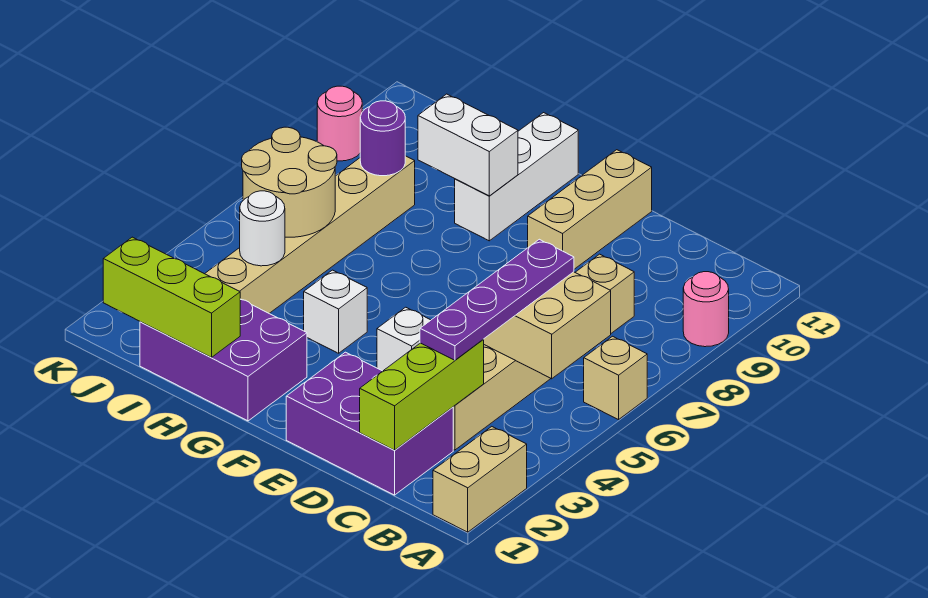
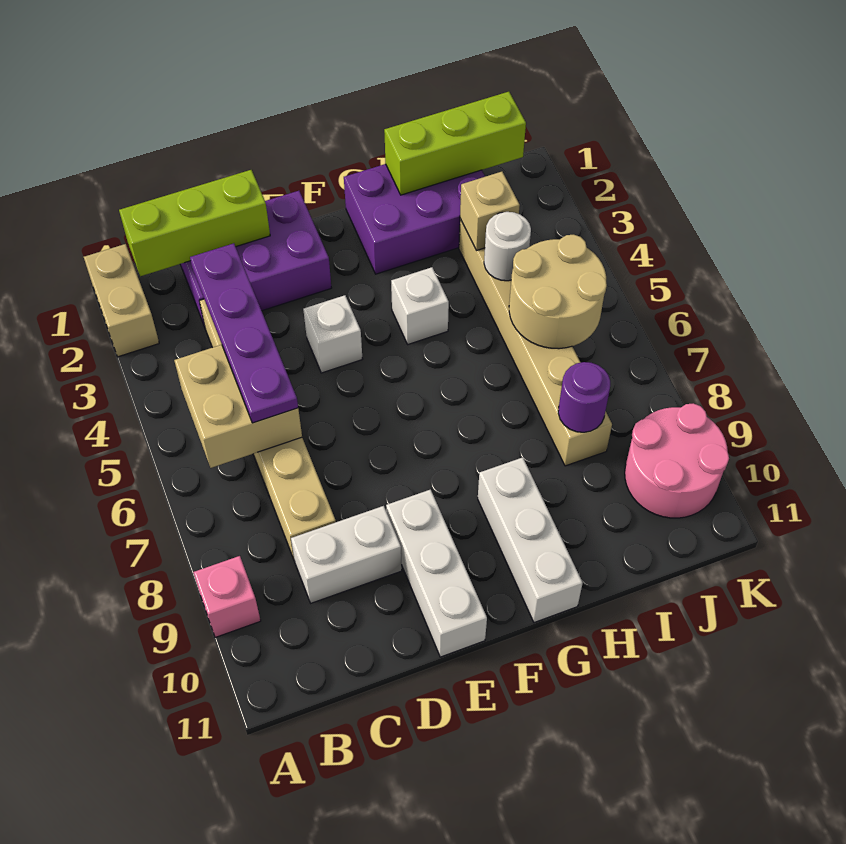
tan 1x1 brick [584,336,647,420] -> tan 1x1 brick moved to [460,172,520,251]
pink 1x1 round brick [683,272,729,347] -> pink 1x1 brick [193,556,261,638]
lime 1x3 brick [360,340,484,450] -> lime 1x3 brick turned to [119,170,270,276]
tan 1x3 brick [528,150,652,269] -> white 1x3 brick [386,490,487,657]
white 1x2 brick [418,94,518,196] -> white 1x2 brick moved to [291,506,402,603]
pink 1x1 round brick [317,86,362,161] -> pink 2x2 round brick [625,403,729,518]

